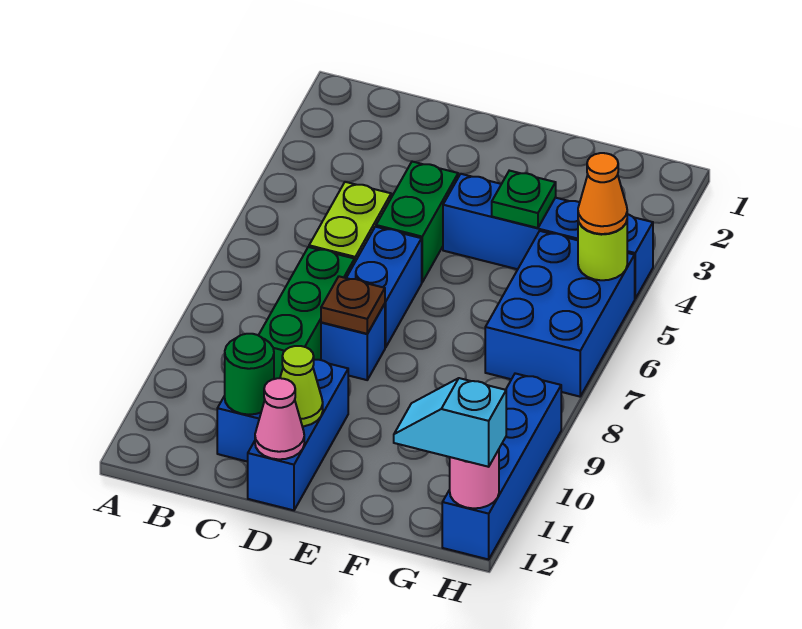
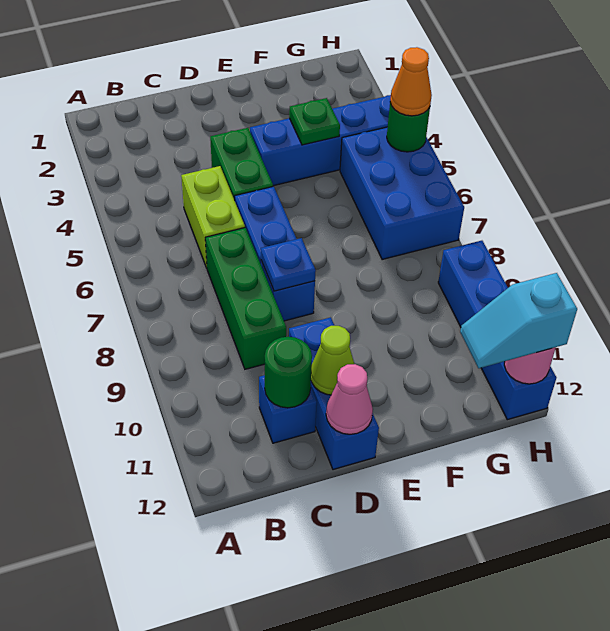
brown 1x1 plate [321,276,385,334] -> blue 1x1 plate [261,238,316,291]
lime 1x1 round brick [578,221,627,280] -> green 1x1 round brick [387,103,430,152]

